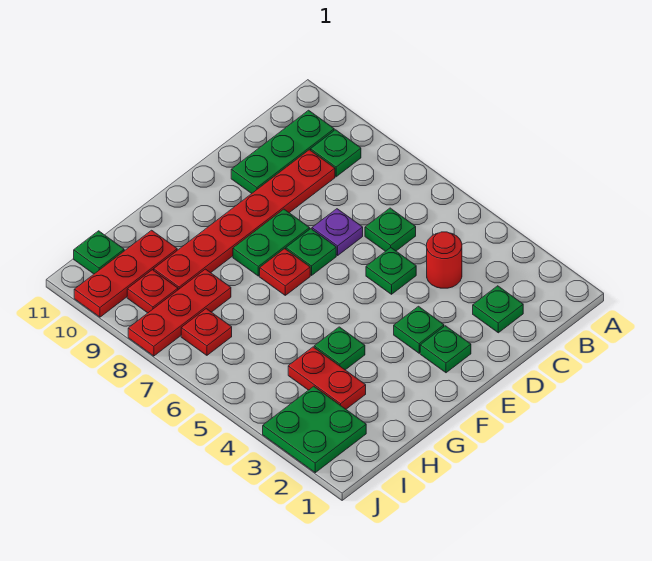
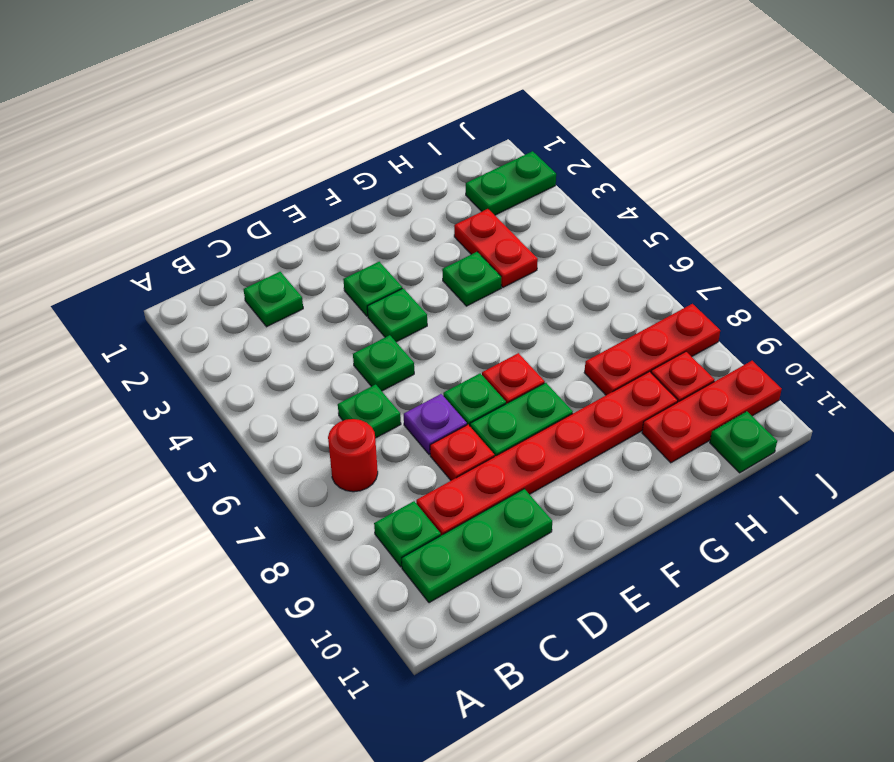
red 1x1 round brick [427,232,462,288] -> red 1x1 round brick moved to [328,419,378,492]
green 1x1 plate [420,326,471,373] -> green 1x1 plate moved to [367,288,427,342]
green 2x2 plate [263,386,366,473] -> green 1x2 plate [466,151,556,215]
red 1x1 plate [181,309,232,355] -> red 1x1 plate moved to [430,425,494,480]

